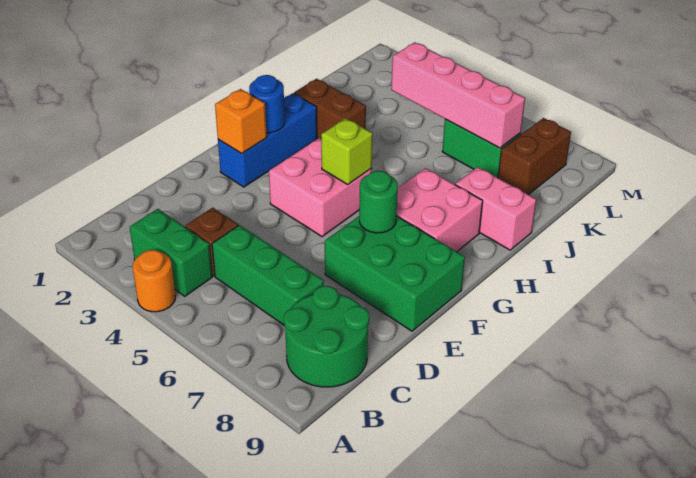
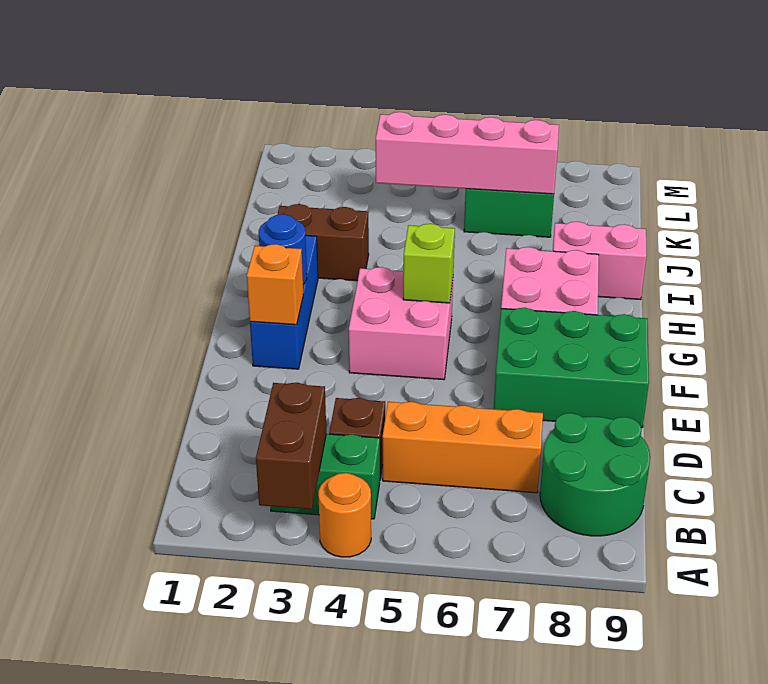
green 1x3 brick [212,225,324,325] -> orange 1x3 brick [383,402,543,493]
green 1x1 round brick [359,171,398,233] -> none
brown 1x2 brick [498,118,571,195] -> brown 1x2 brick moved to [256,383,326,509]

